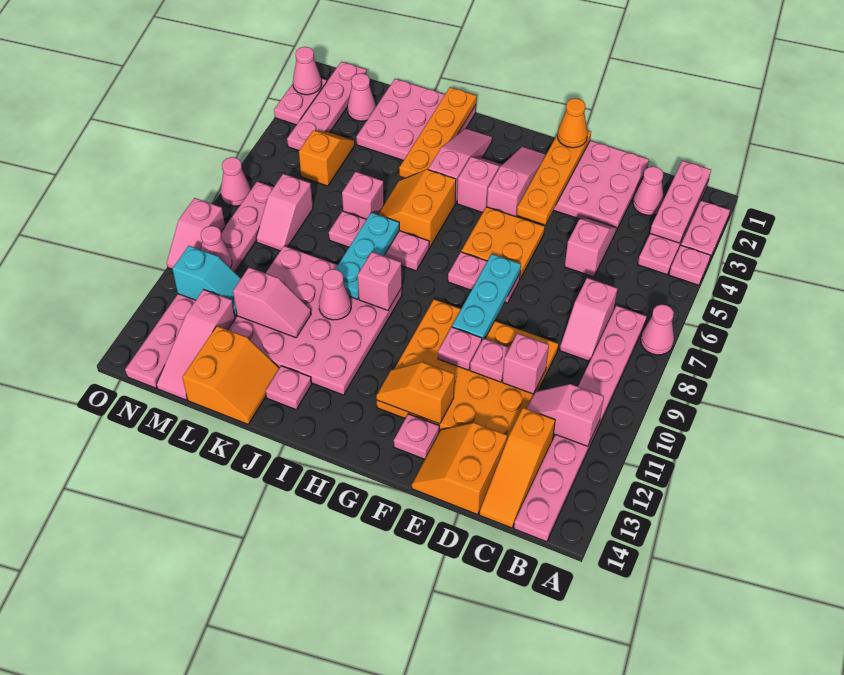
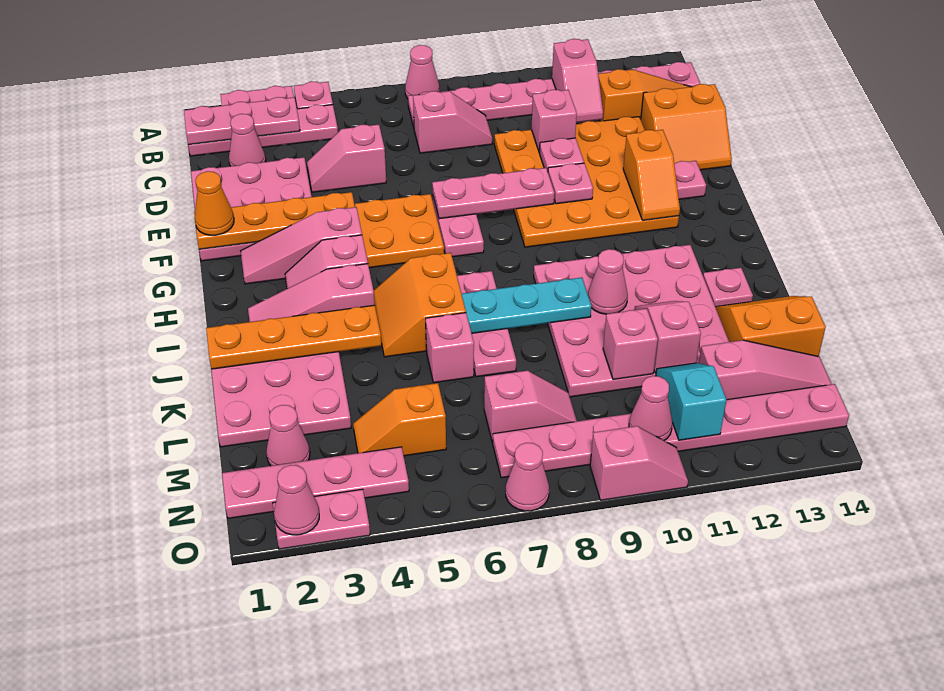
cyan 1x3 plate [452,254,521,340] -> pink 1x3 plate [432,168,554,219]
orange 2x2 slope [378,169,456,248] -> orange 2x2 slope turned to [374,253,466,357]
pink 1x1 brick [358,252,402,310] -> pink 1x1 brick moved to [603,309,658,380]

